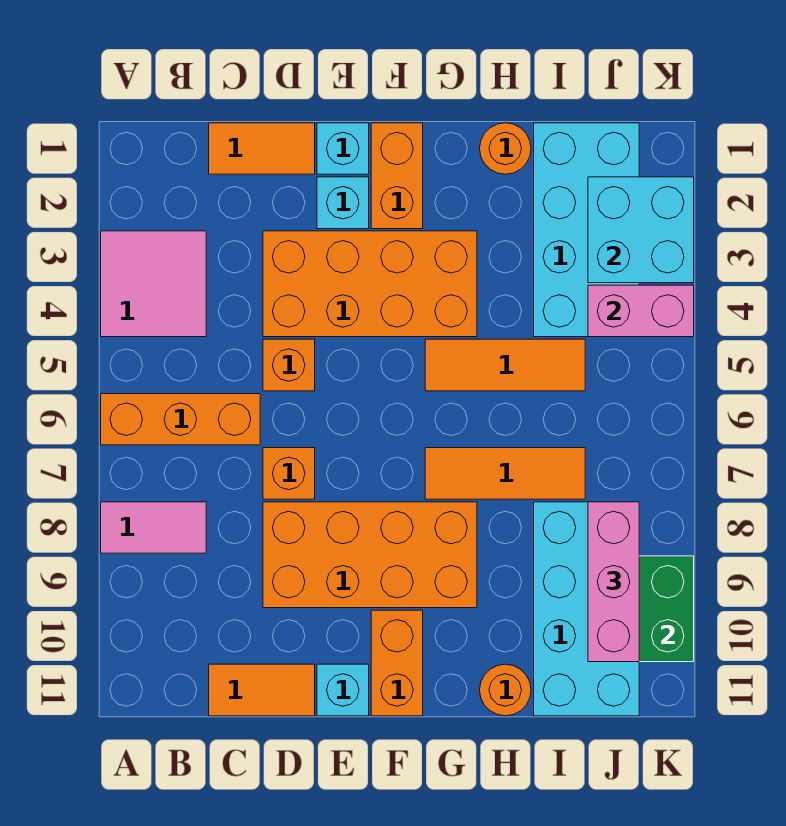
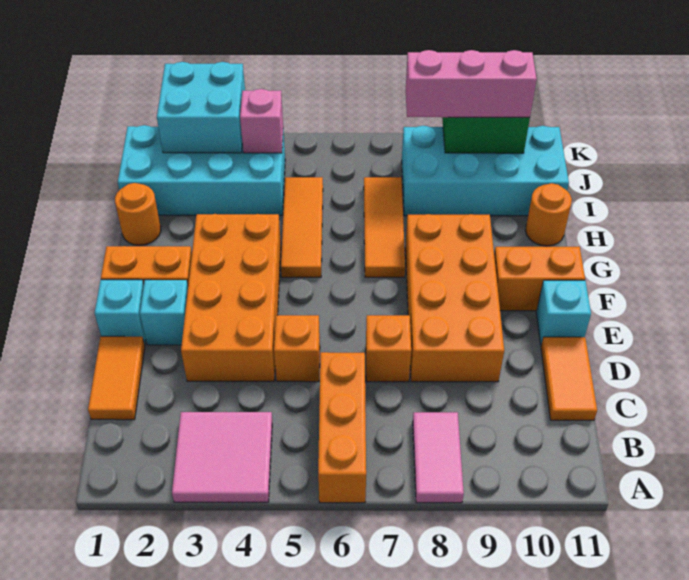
pink 1x2 brick [588,285,694,337] -> pink 1x1 brick [240,89,283,153]

